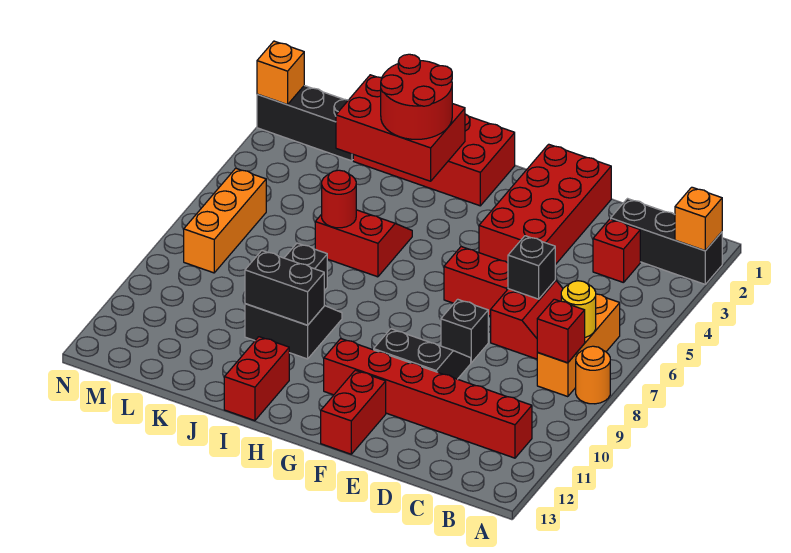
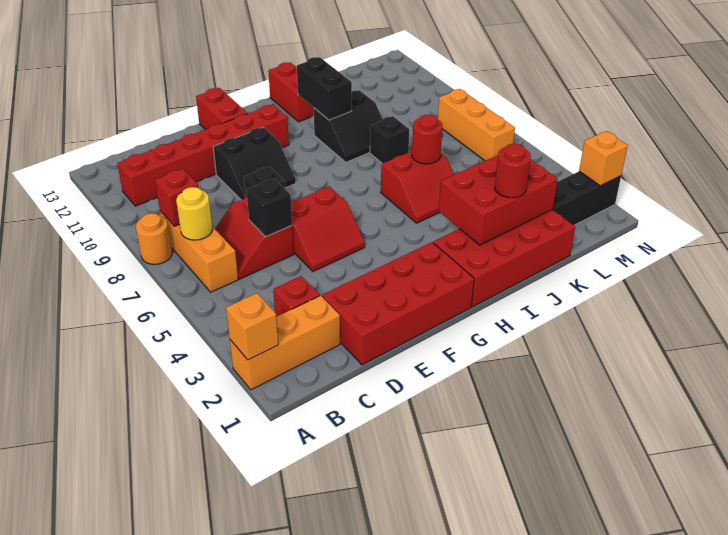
black 1x3 brick [611,199,722,284] -> orange 1x3 brick [230,296,340,390]
red 2x4 brick [479,144,611,265] -> red 2x4 brick turned to [322,242,474,365]
red 2x2 round brick [381,54,452,139] -> red 1x1 round brick [495,144,531,198]
black 1x2 brick [245,251,324,325] -> black 1x2 brick turned to [297,57,352,120]

